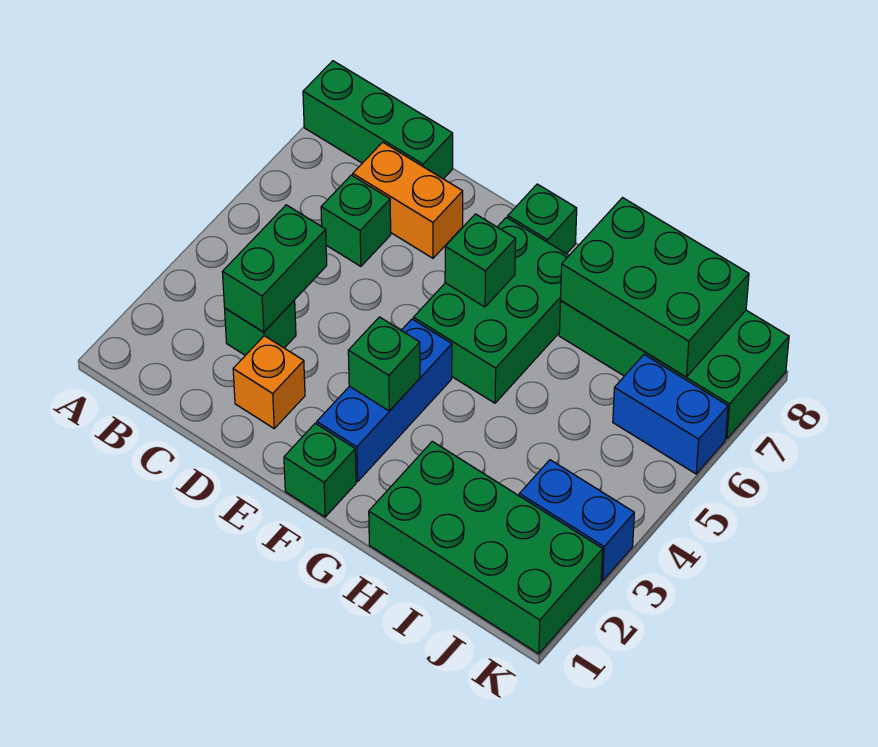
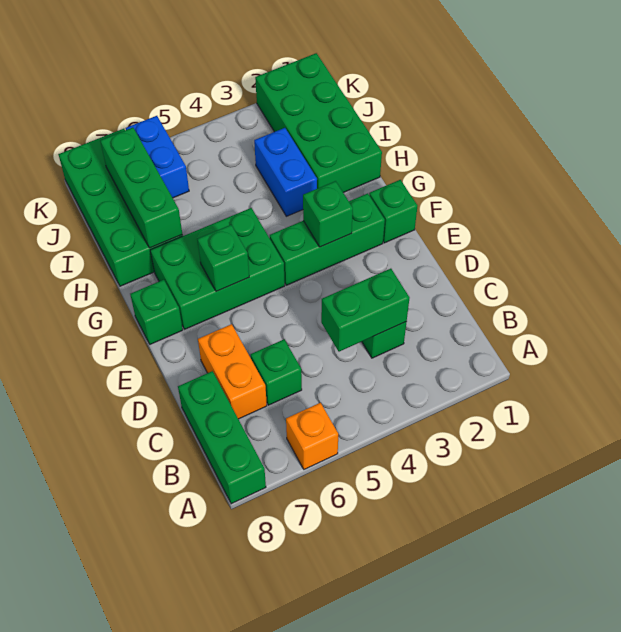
orange 1x1 brick [233,336,305,428] -> orange 1x1 brick moved to [286,403,338,469]
blue 1x3 brick [317,319,452,482] -> green 1x3 brick [270,193,385,285]
green 2x3 brick [561,198,749,377] -> green 1x3 brick [100,128,182,248]
blue 1x2 brick [519,460,634,581] -> blue 1x2 brick moved to [254,128,317,216]

